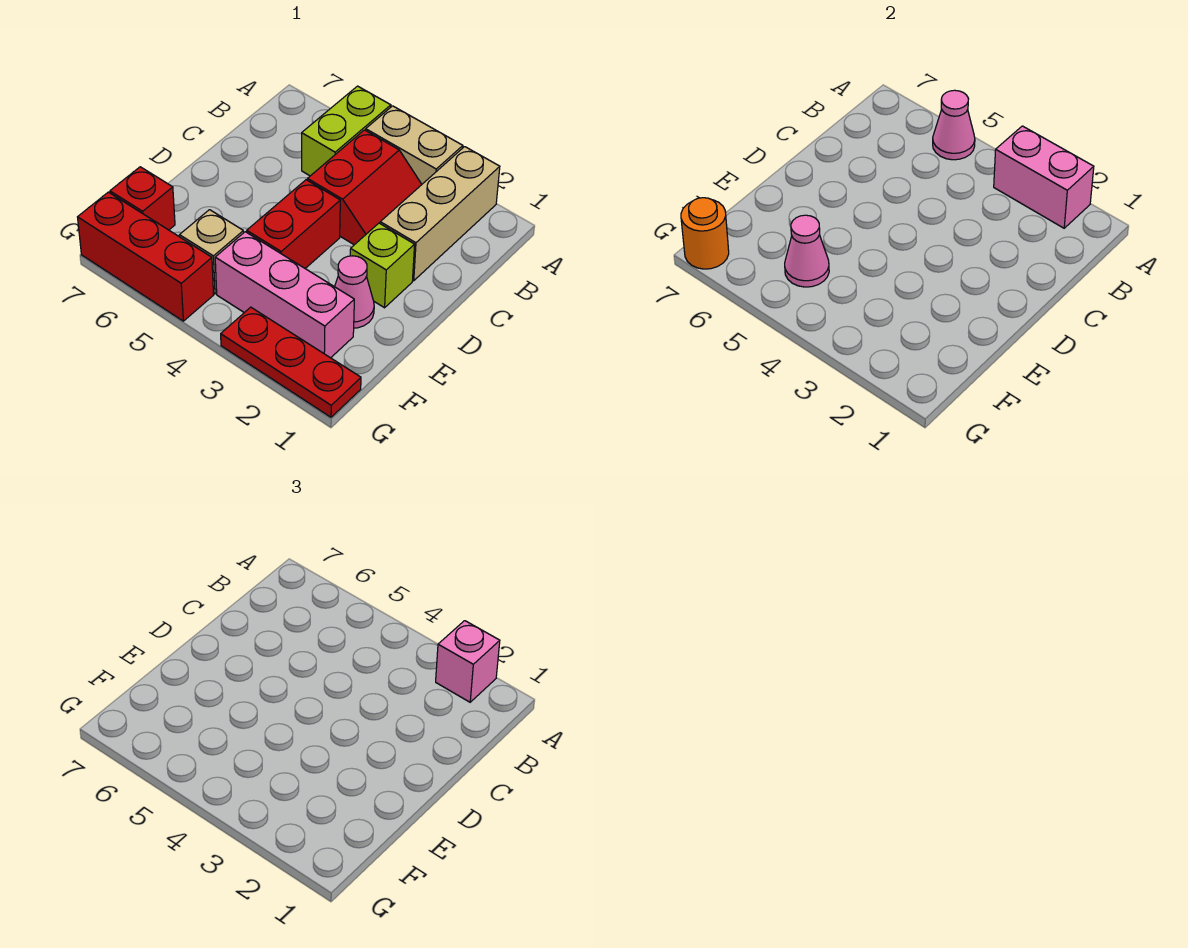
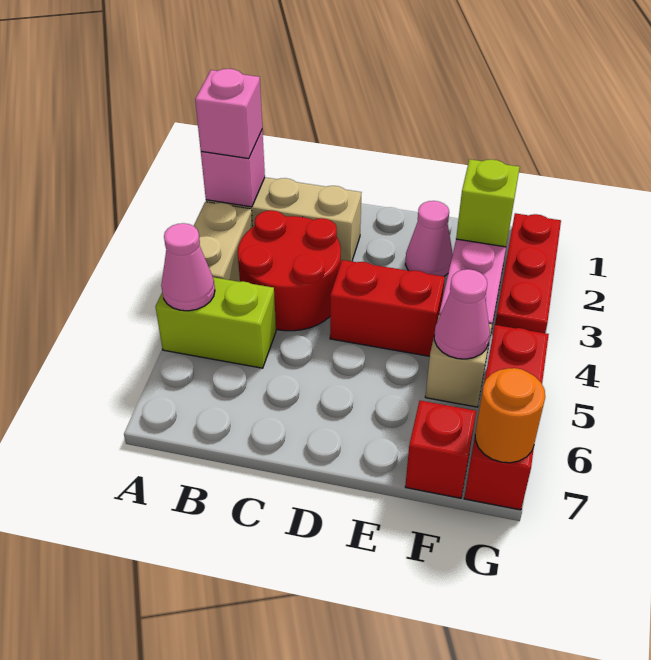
pink 1x2 brick [994,126,1094,228] -> pink 1x1 brick [201,131,265,207]
red 2x2 slope [307,130,422,245] -> red 2x2 round brick [238,210,341,331]
lime 1x1 brick [350,223,415,308] -> lime 1x1 brick moved to [456,159,520,247]

